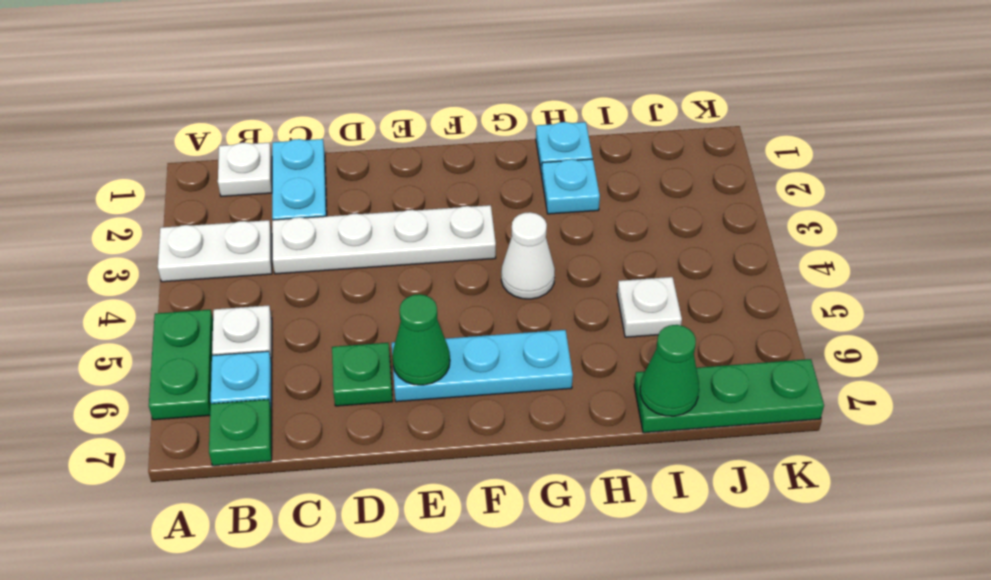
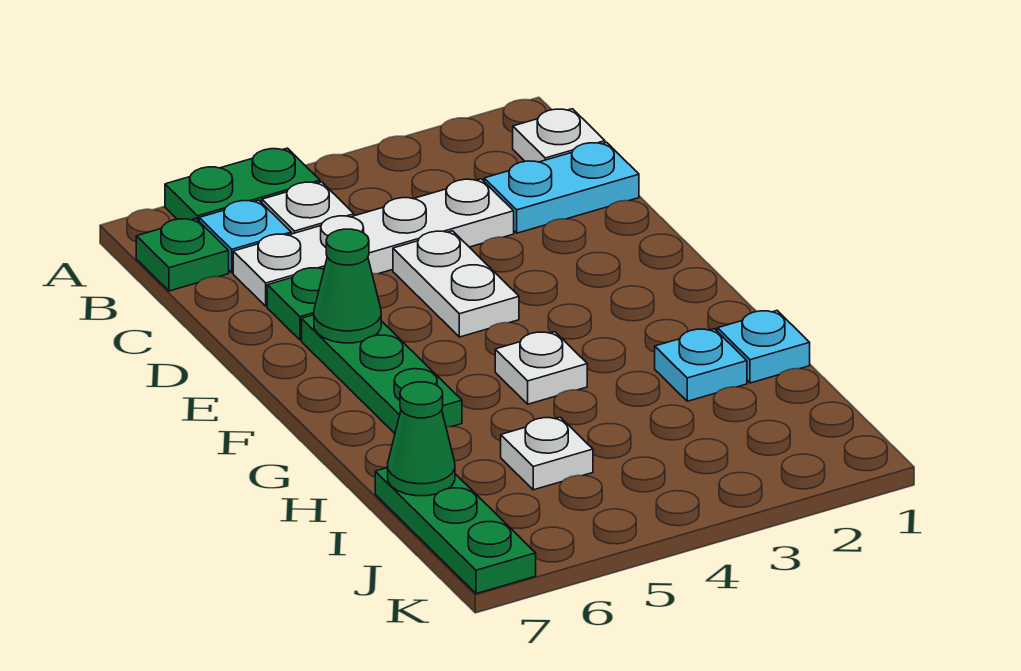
white 1x2 plate [158,220,272,282] -> white 1x2 plate moved to [393,231,519,337]
white 1x4 plate [272,205,496,274] -> white 1x4 plate turned to [233,179,514,306]
cyan 1x3 plate [392,330,573,402] -> green 1x3 plate [302,315,462,433]
white 1x1 cone [501,212,555,299] -> white 1x1 plate [495,332,587,404]

